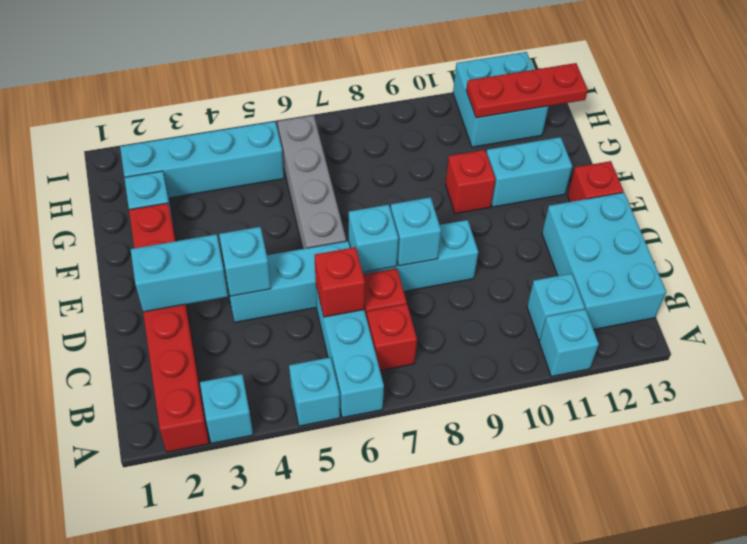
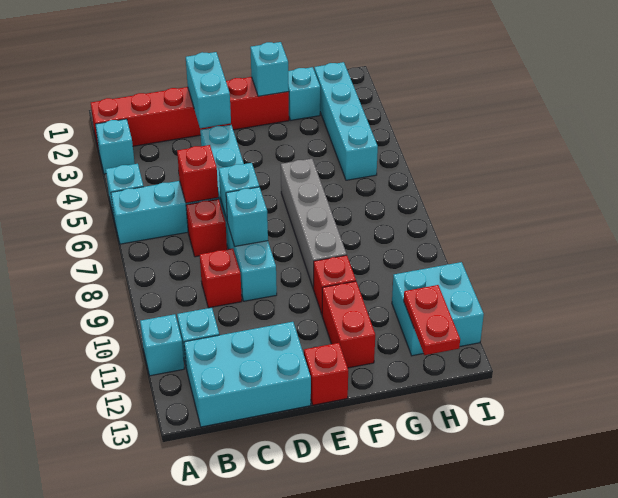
red 1x1 brick [367,304,417,371] -> red 1x1 brick moved to [200,249,242,308]
cyan 1x1 brick [219,227,271,296] -> cyan 1x1 brick moved to [250,42,289,96]
grey 1x4 brick [277,115,346,249] -> grey 1x4 brick turned to [281,159,347,287]
cyan 1x2 brick [487,137,572,207] -> red 1x2 brick [322,281,375,368]
red 1x3 plate [466,63,588,118] -> red 1x2 plate [404,285,460,355]

